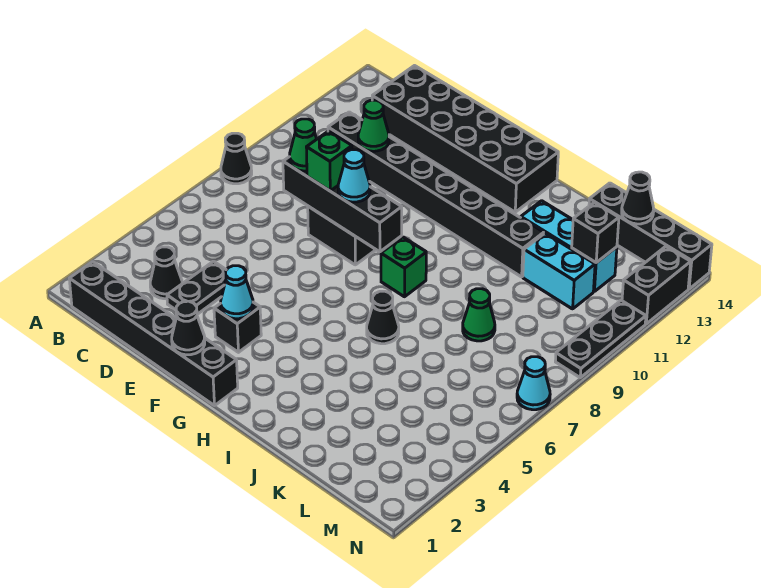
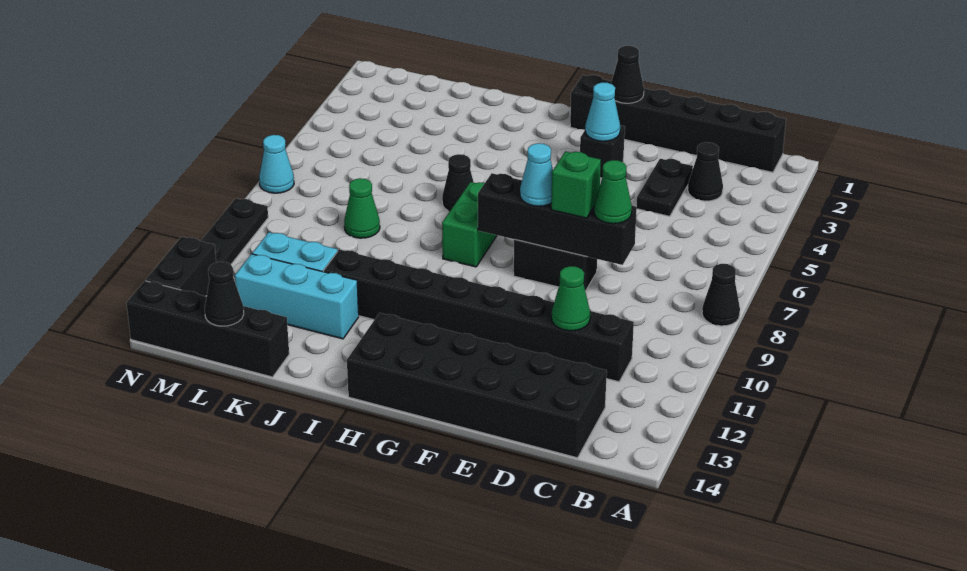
green 1x1 brick [381,237,426,297] -> green 1x2 brick [442,182,497,267]
black 1x1 brick [572,202,619,263] -> none

